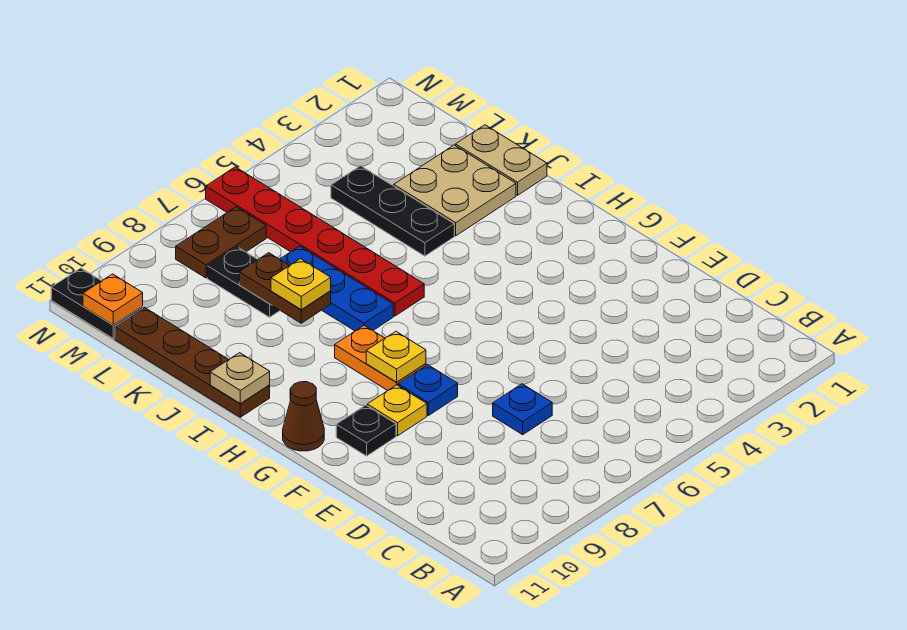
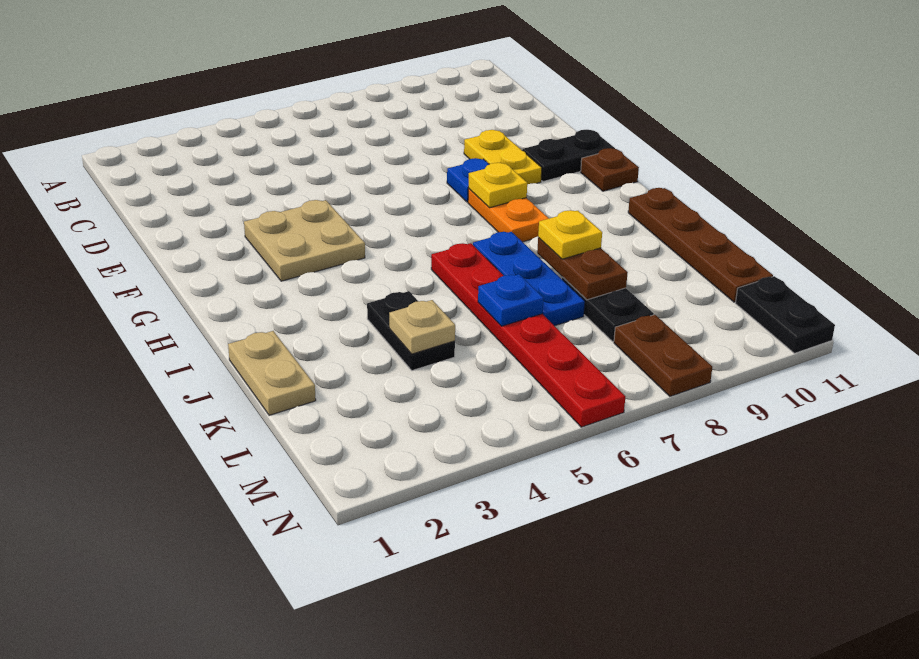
blue 1x1 plate [493,384,552,435] -> blue 1x1 plate moved to [478,274,544,326]
yellow 1x1 plate [367,385,427,436] -> yellow 1x2 plate [464,130,542,185]
black 1x1 plate [336,405,396,456] -> black 1x2 plate [522,130,615,182]
brown 1x1 cone [283,382,324,451] -> brown 1x1 plate [581,148,639,191]
tan 1x1 plate [210,353,270,404] -> tan 1x1 plate moved to [389,300,455,354]
tan 2x2 plate [394,145,516,236] -> tan 2x2 plate moved to [244,200,365,281]
black 1x3 plate [331,166,454,256] -> black 1x2 plate [367,291,455,371]
brown 1x2 plate [176,207,266,278] -> brown 1x2 plate turned to [614,315,712,396]
orange 1x1 plate [83,274,143,325] -> none

